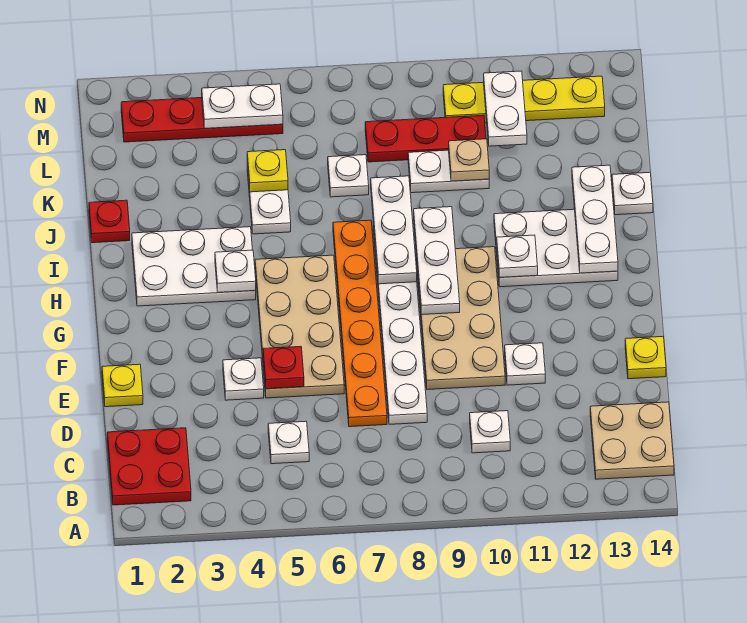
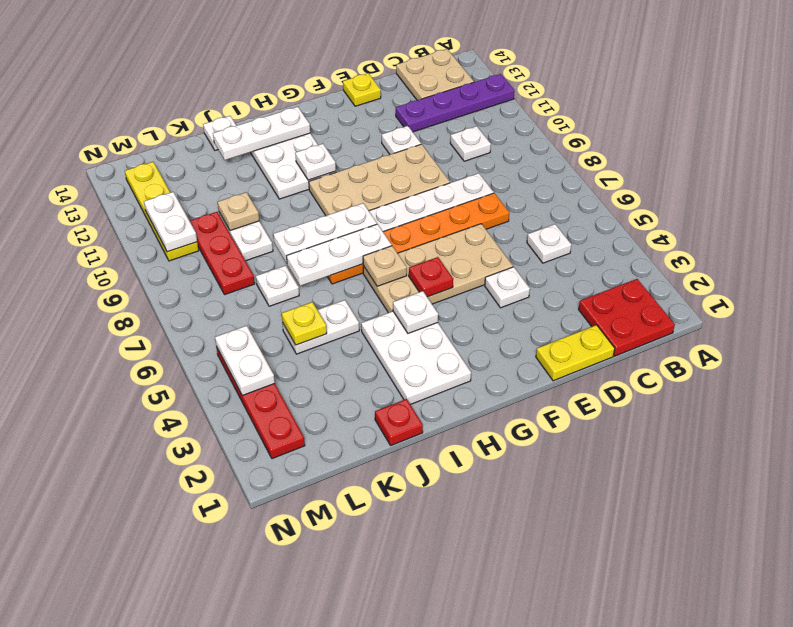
none -> purple 1x4 plate [396,74,515,132]
yellow 1x1 plate [102,364,143,407] -> yellow 1x2 plate [536,325,615,381]
red 1x1 plate [263,346,304,389] -> red 1x1 plate moved to [409,257,453,297]
white 1x3 plate [414,207,460,315] -> white 1x3 plate moved to [287,224,392,286]
none -> tan 1x1 plate [363,246,407,286]
white 1x2 plate [484,71,527,146] -> white 1x2 plate turned to [144,192,197,252]

